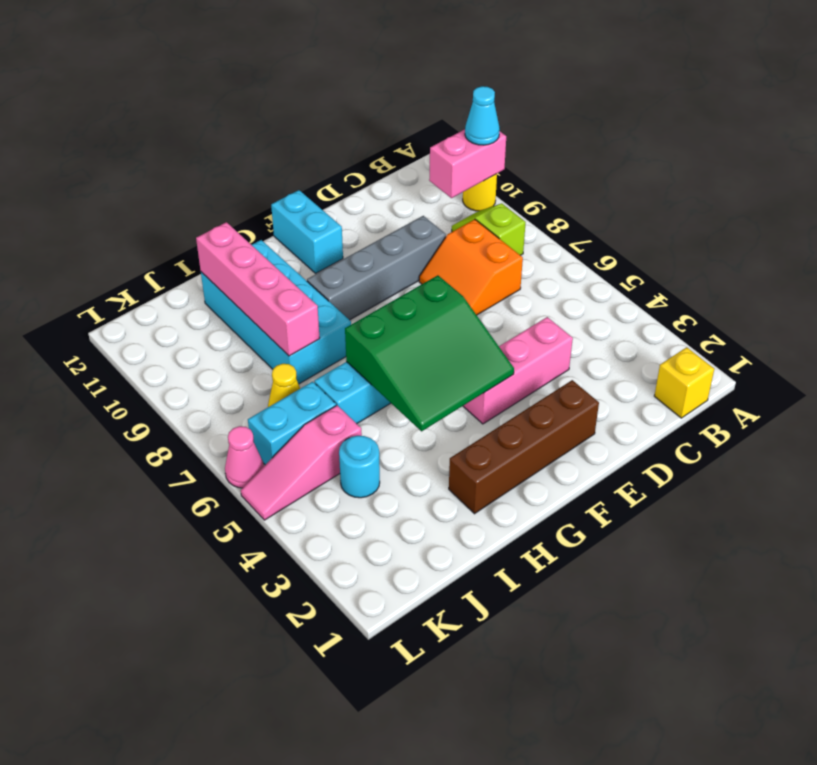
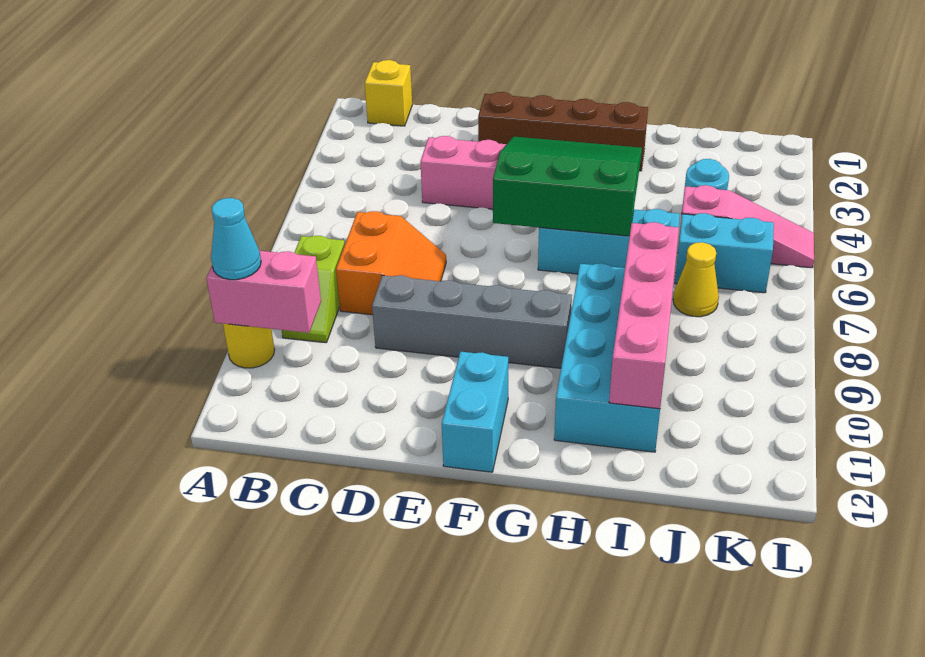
pink 1x1 cone [225,426,264,488] -> none

